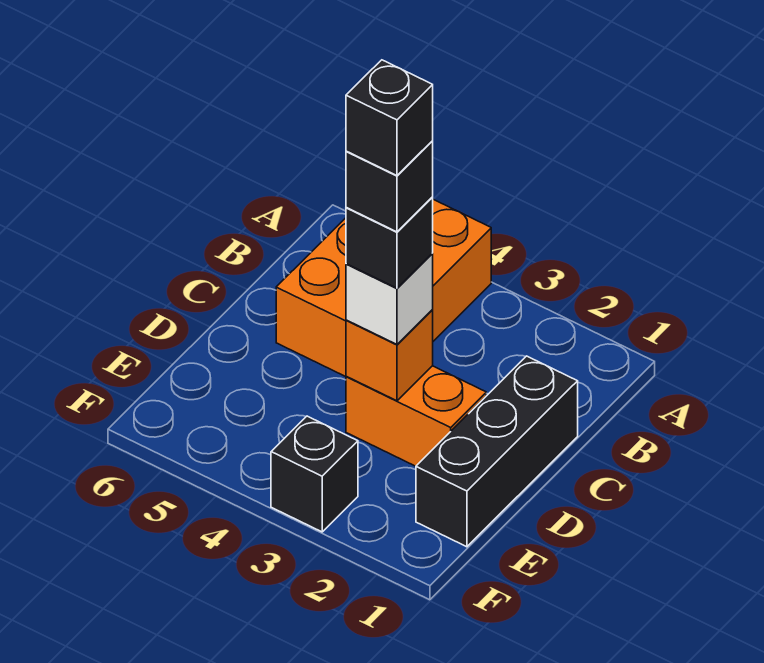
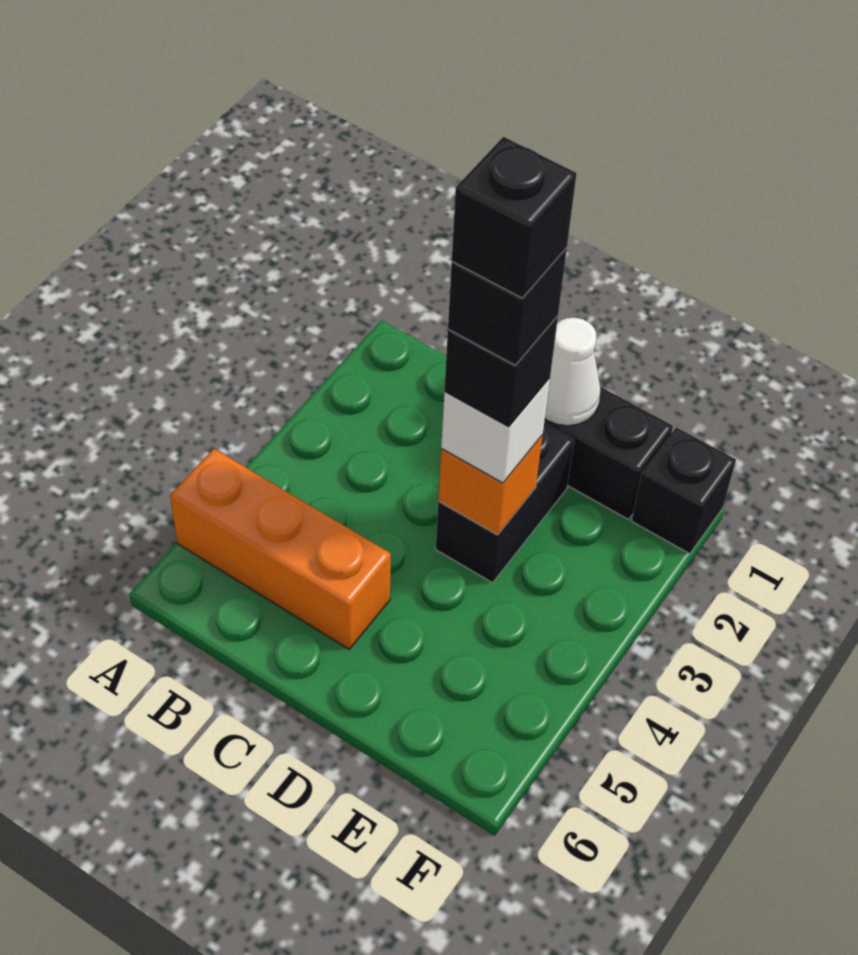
orange 2x3 brick [276,199,491,377] -> orange 1x3 brick [170,449,391,649]
none -> white 1x1 cone [545,318,601,426]
orange 1x2 brick [346,366,486,466] -> black 1x2 brick [436,423,574,583]
black 1x1 brick [271,416,358,532] -> black 1x1 brick moved to [632,427,736,554]

